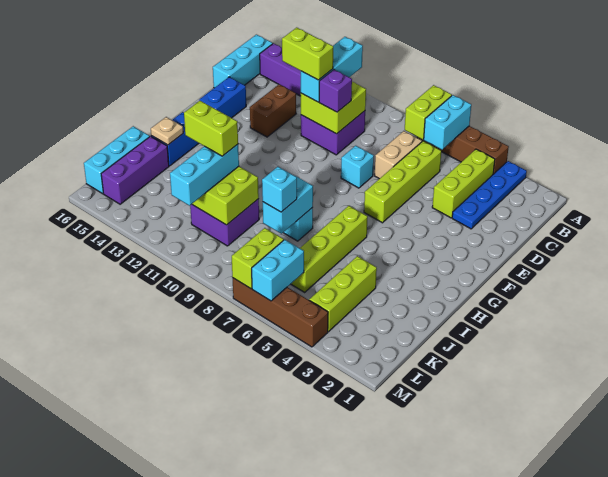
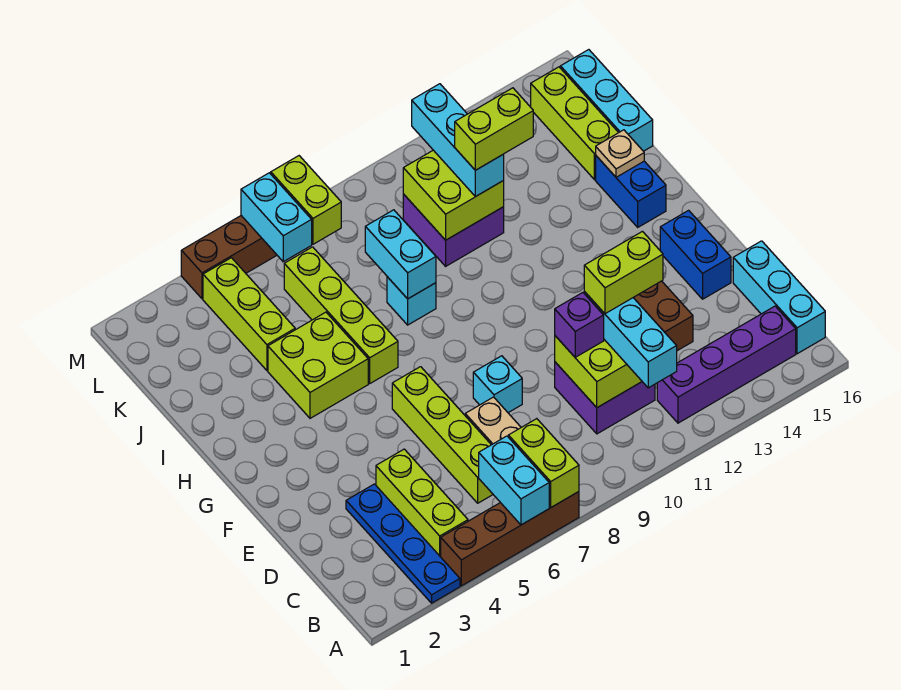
none -> lime 2x2 brick [268,312,368,418]
cyan 1x1 brick [262,167,297,212] -> none
purple 1x3 brick [101,136,169,204] -> lime 1x3 brick [531,67,618,180]

